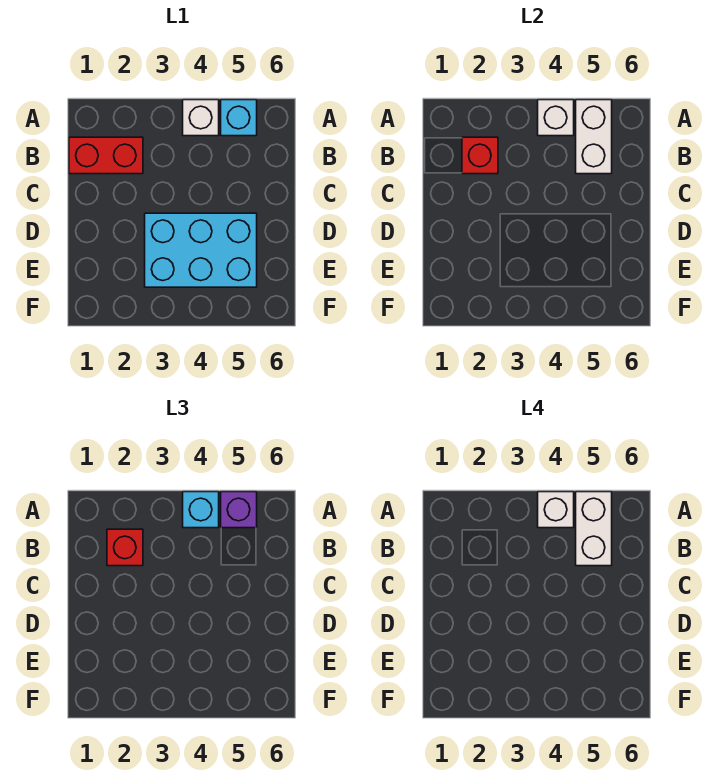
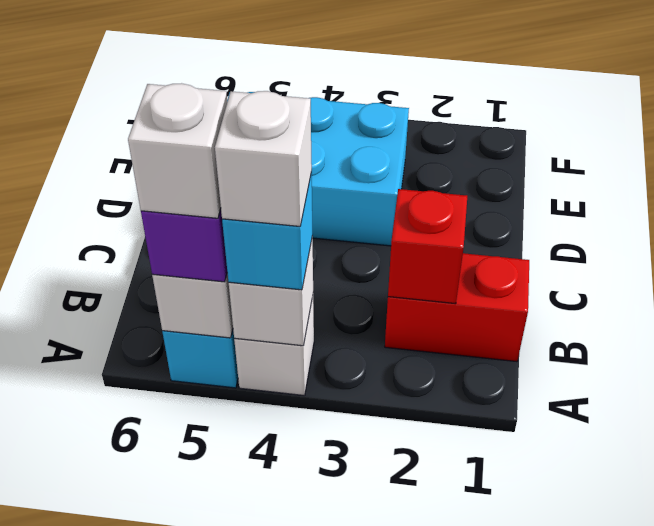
white 1x2 brick [576,492,612,566] -> white 1x1 brick [128,83,227,218]
red 1x1 brick [107,529,143,566] -> none

